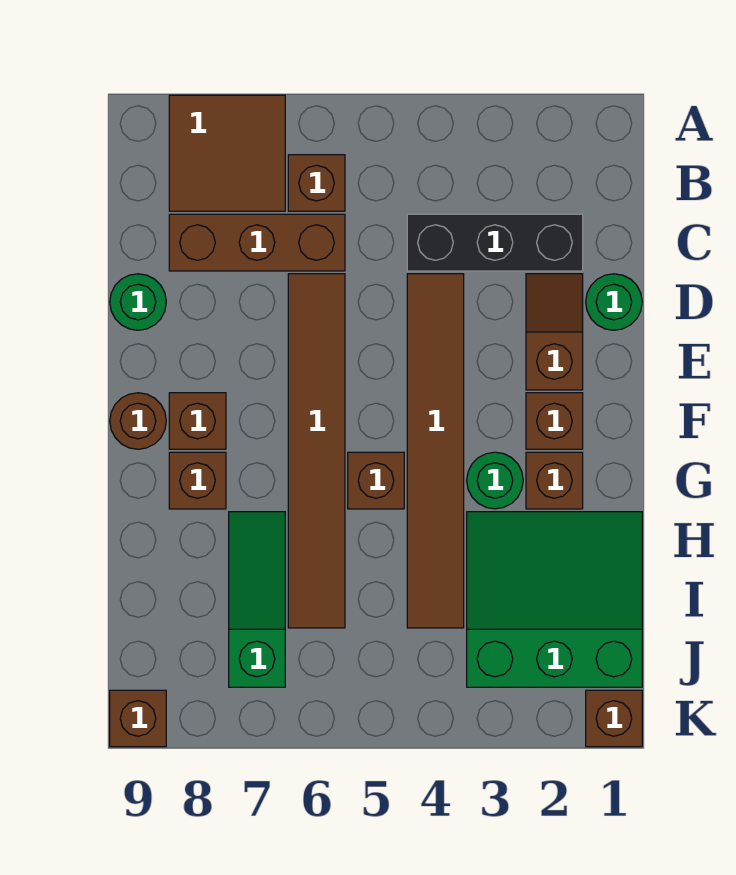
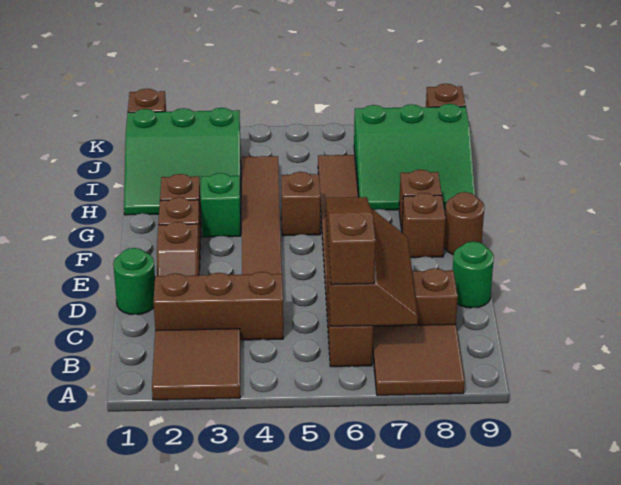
none -> brown 2x2 tile [152,329,240,400]
none -> brown 2x3 slope [326,208,418,326]
none -> brown 1x3 slope [326,197,375,285]
black 1x3 brick [407,214,583,271] -> brown 1x3 brick [154,272,283,340]
green 1x1 round brick [467,452,523,509] -> green 1x1 brick [201,173,241,237]
green 1x3 slope [229,512,285,687] -> green 3x3 slope [354,104,475,210]

